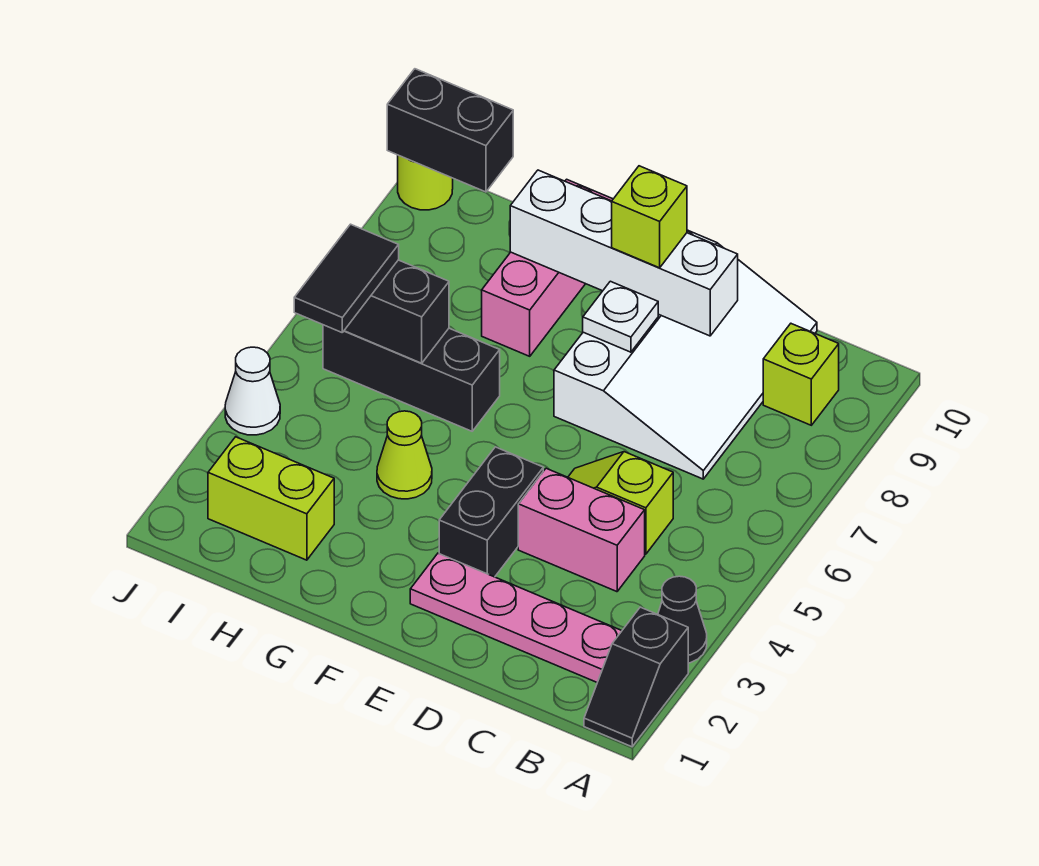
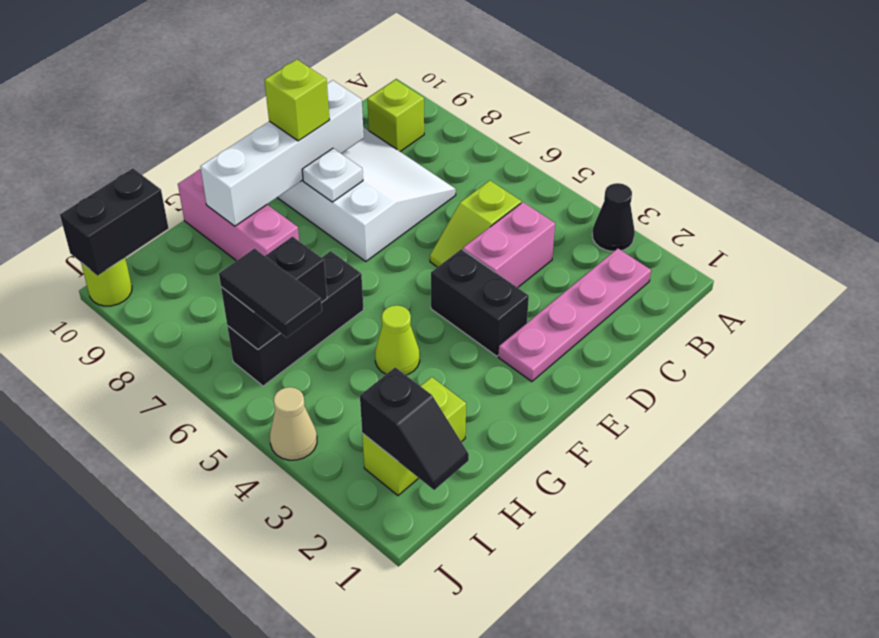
black 1x2 slope [584,607,688,747] -> black 1x2 slope moved to [360,367,469,490]
white 1x1 cone [225,347,280,435] -> tan 1x1 cone [270,387,317,460]

